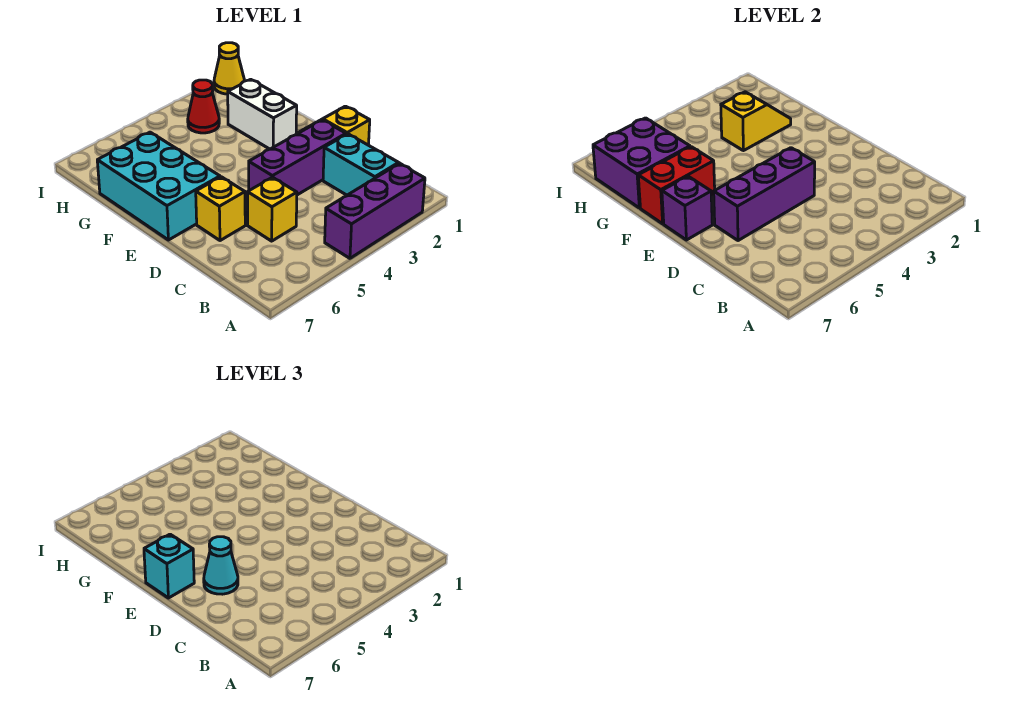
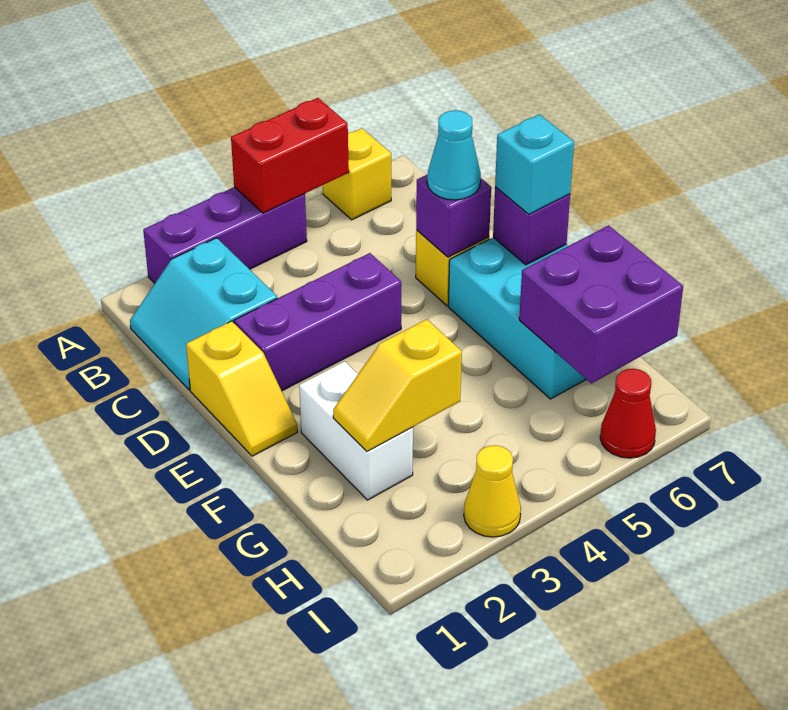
yellow 1x1 brick [248,177,297,241] -> yellow 1x1 brick moved to [323,128,391,220]
purple 1x3 brick [714,148,815,241] -> purple 1x1 brick [416,175,491,257]
red 1x2 brick [638,147,715,224] -> red 1x2 brick moved to [231,98,349,213]
red 1x1 cone [188,80,219,133] -> red 1x1 cone moved to [600,369,656,458]
yellow 1x1 cone [214,43,244,94] -> yellow 1x1 cone moved to [464,445,521,537]

